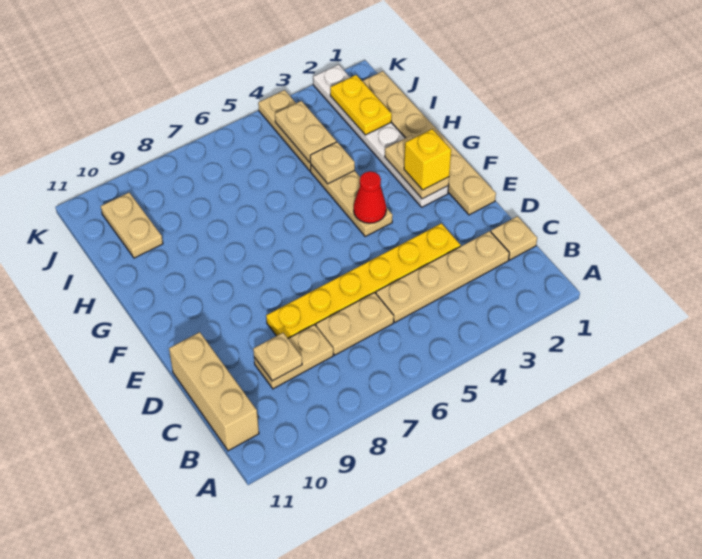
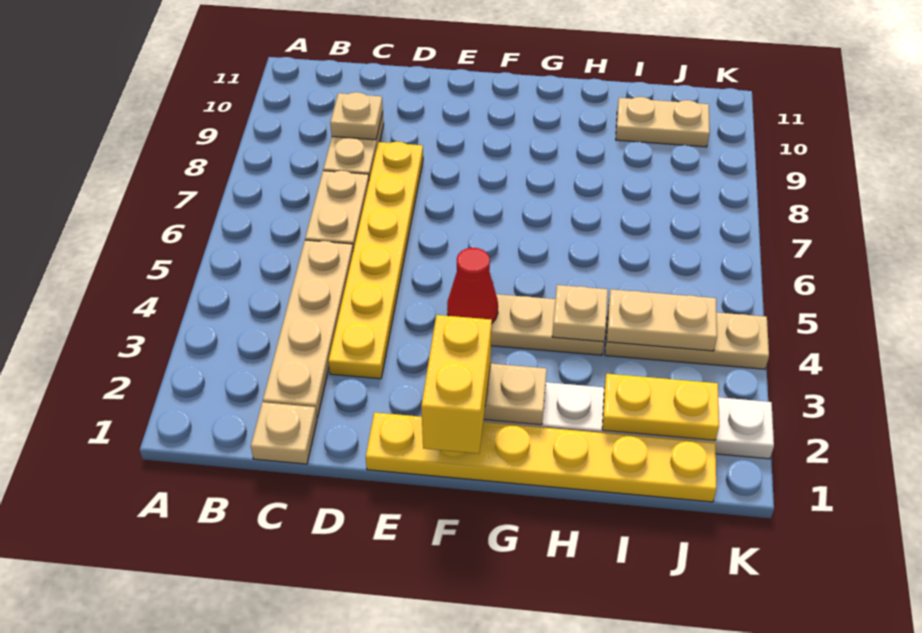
tan 1x3 brick [169,332,259,451] -> none
tan 1x6 plate [362,71,496,215] -> yellow 1x6 plate [366,412,716,502]
yellow 1x1 brick [404,129,451,190] -> yellow 1x2 brick [421,315,492,454]

